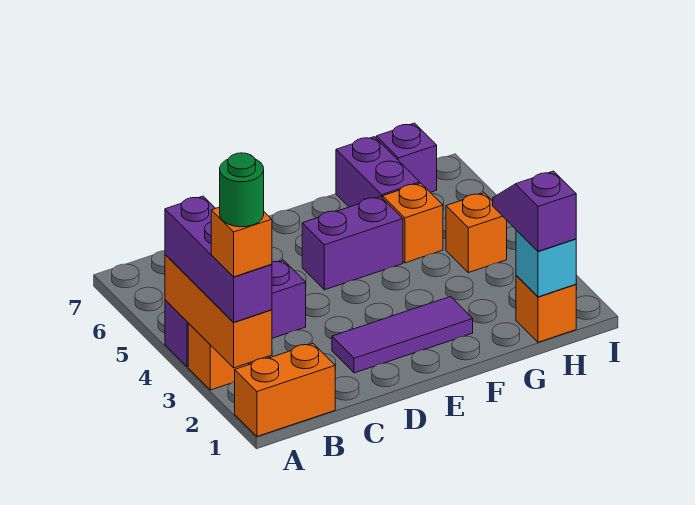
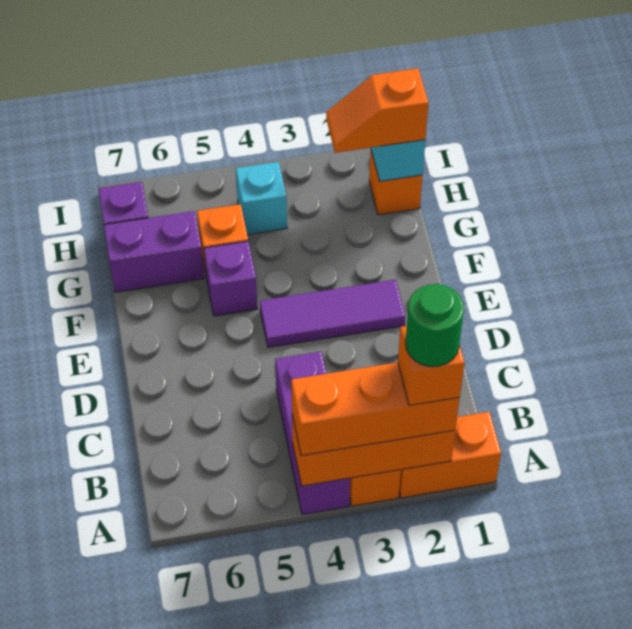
orange 1x2 brick [235,343,335,436] -> orange 1x2 brick turned to [399,412,501,498]
purple 1x3 brick [165,196,272,322] -> orange 1x3 brick [291,362,460,456]
purple 1x3 tile [332,297,473,373] -> purple 1x3 tile turned to [260,280,405,348]
purple 1x2 brick [302,197,403,290] -> purple 1x1 brick [204,241,258,316]
purple 1x2 slope [493,171,576,251] -> orange 1x2 slope [326,68,429,153]
orange 1x1 brick [446,193,507,273] -> cyan 1x1 brick [236,162,287,235]

